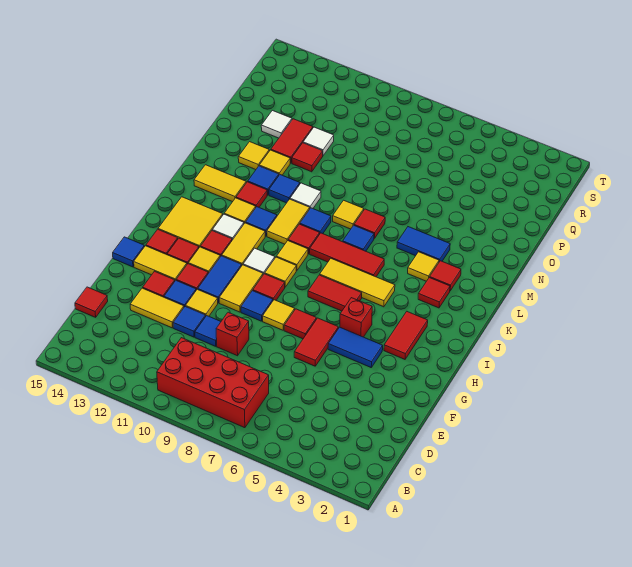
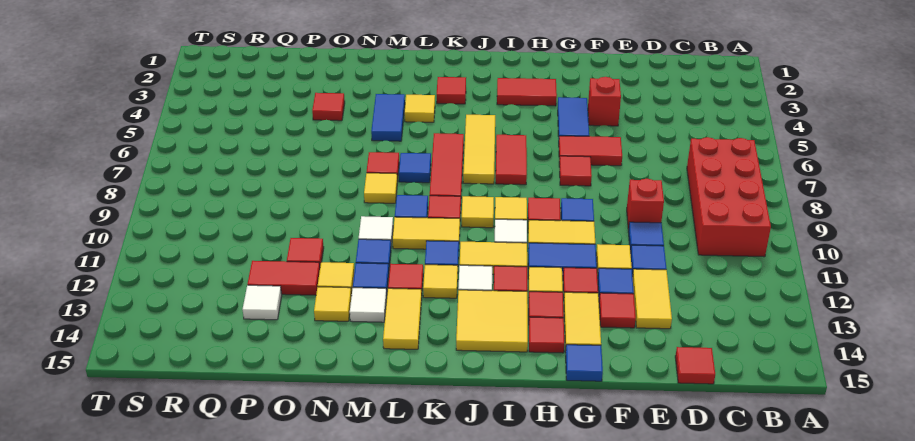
yellow 1x1 tile [263,300,295,330] -> none
red 1x1 brick [340,298,372,337] -> red 1x1 brick moved to [588,77,621,126]
red 1x1 tile [430,261,461,291] -> red 1x1 tile moved to [312,93,345,121]
white 1x1 tile [303,127,334,156] -> white 1x1 tile moved to [350,288,387,322]

